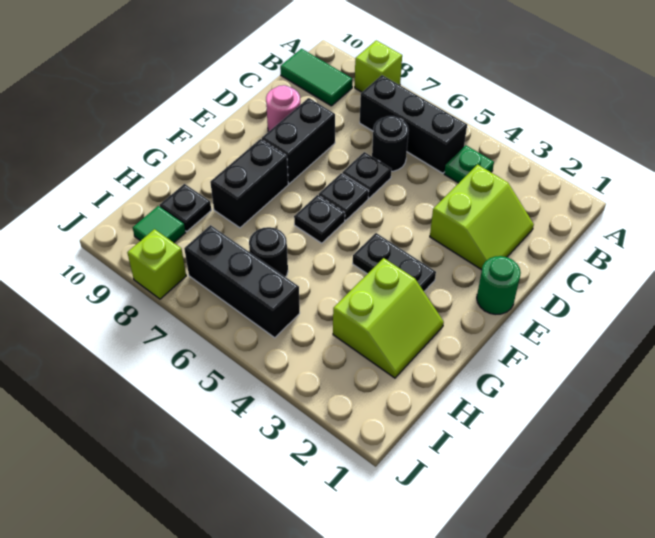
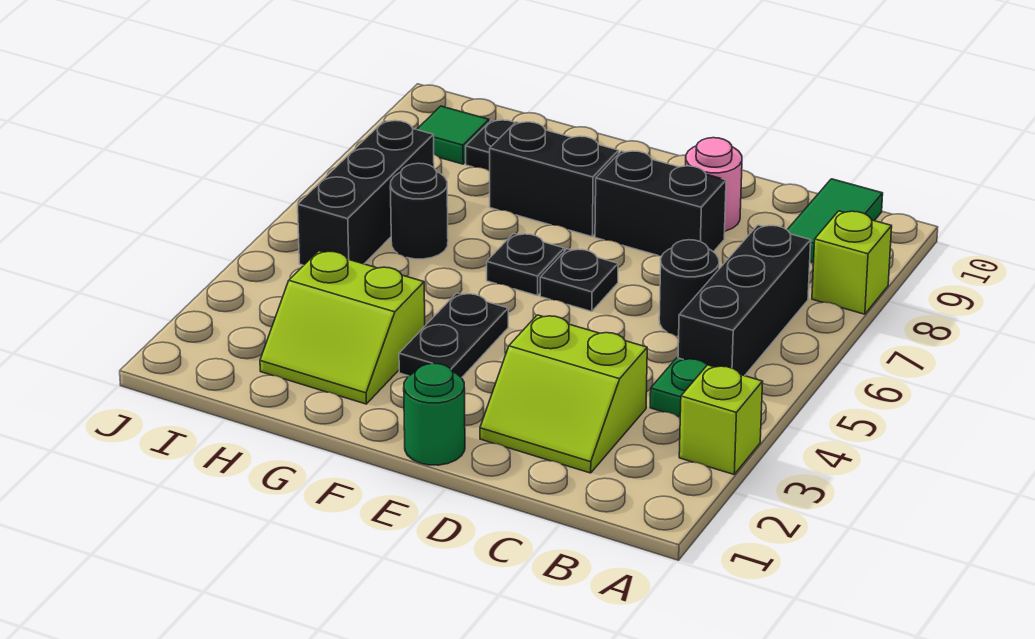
black 1x1 plate [342,152,391,198] -> none
lime 1x1 brick [127,229,186,299] -> lime 1x1 brick moved to [679,365,763,474]

